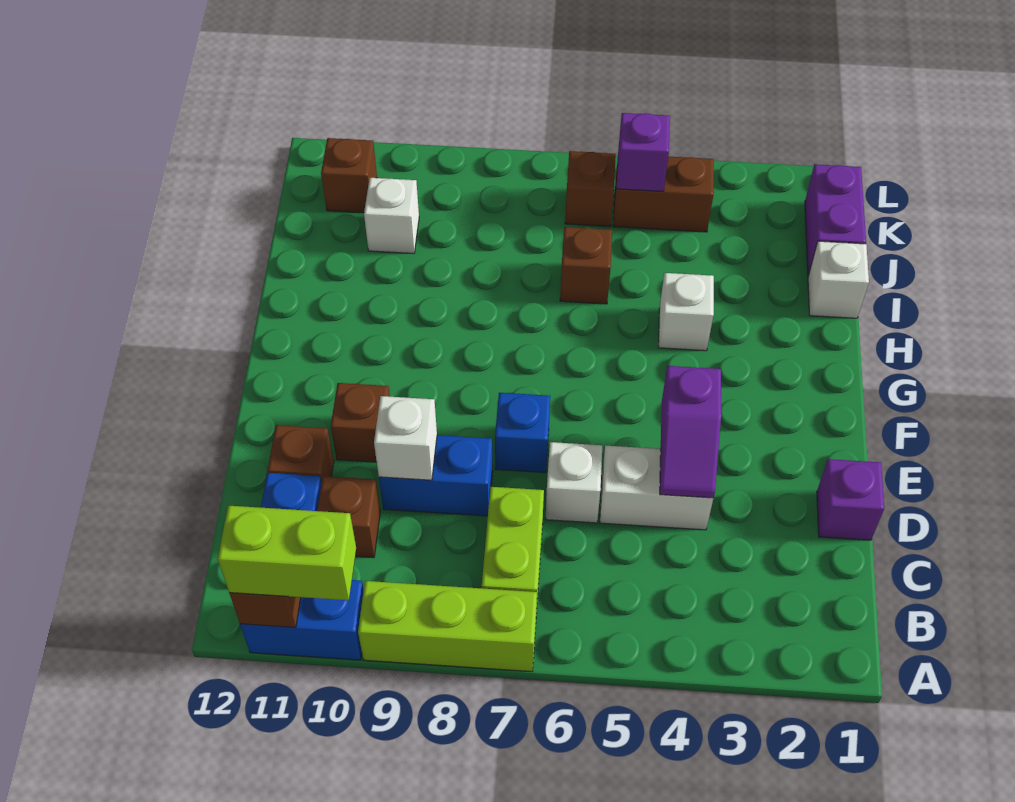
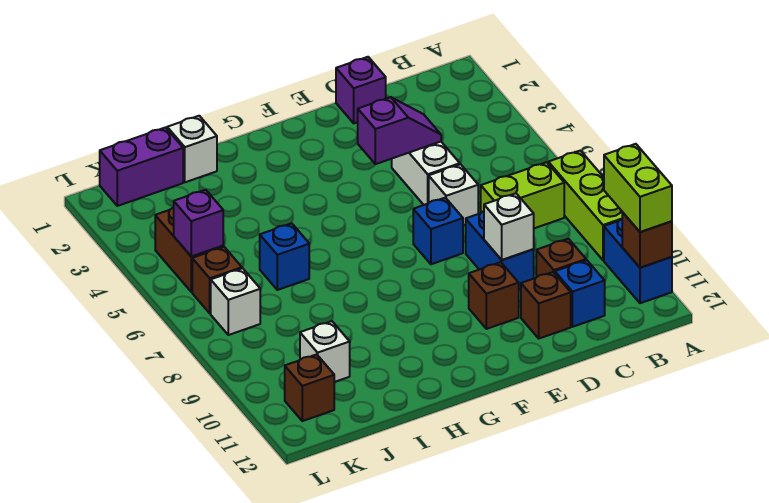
white 1x1 brick [658,273,714,351] -> white 1x1 brick moved to [211,268,260,335]
brown 1x1 brick [560,227,612,304] -> blue 1x1 brick [260,223,309,290]

